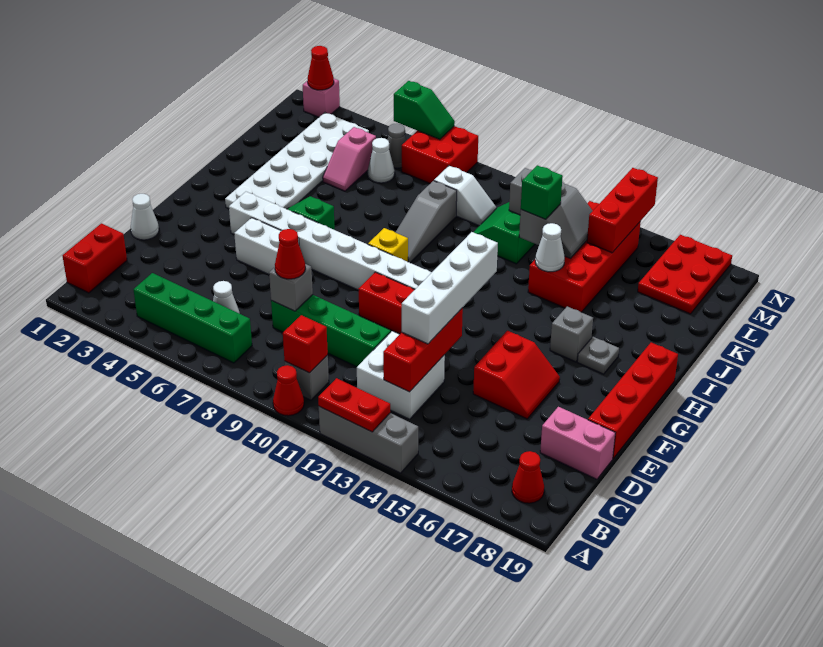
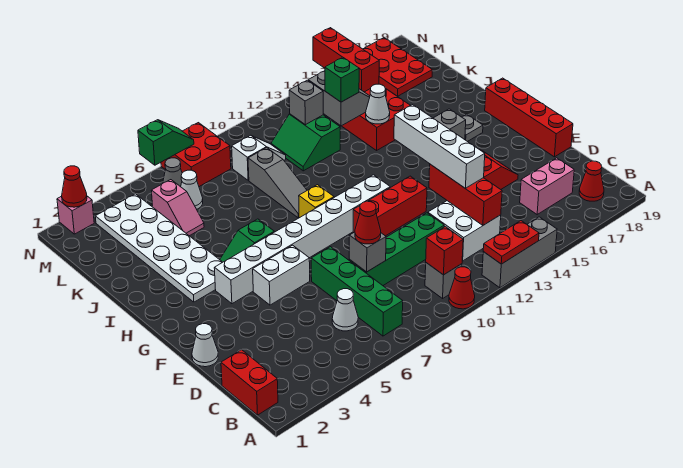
green 1x4 brick [133,273,252,363] -> green 1x4 brick turned to [311,247,403,336]
pink 1x2 brick [540,407,615,479] -> pink 1x2 brick moved to [520,158,574,214]

